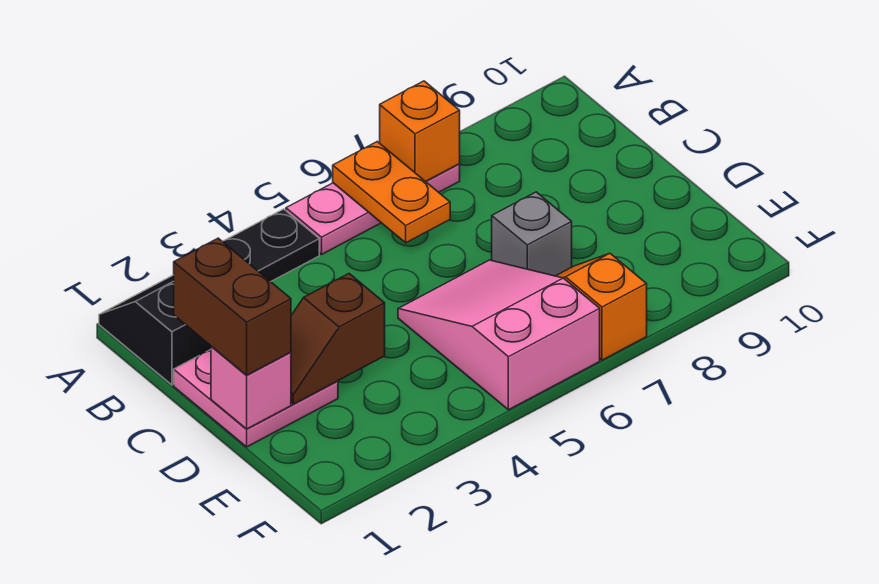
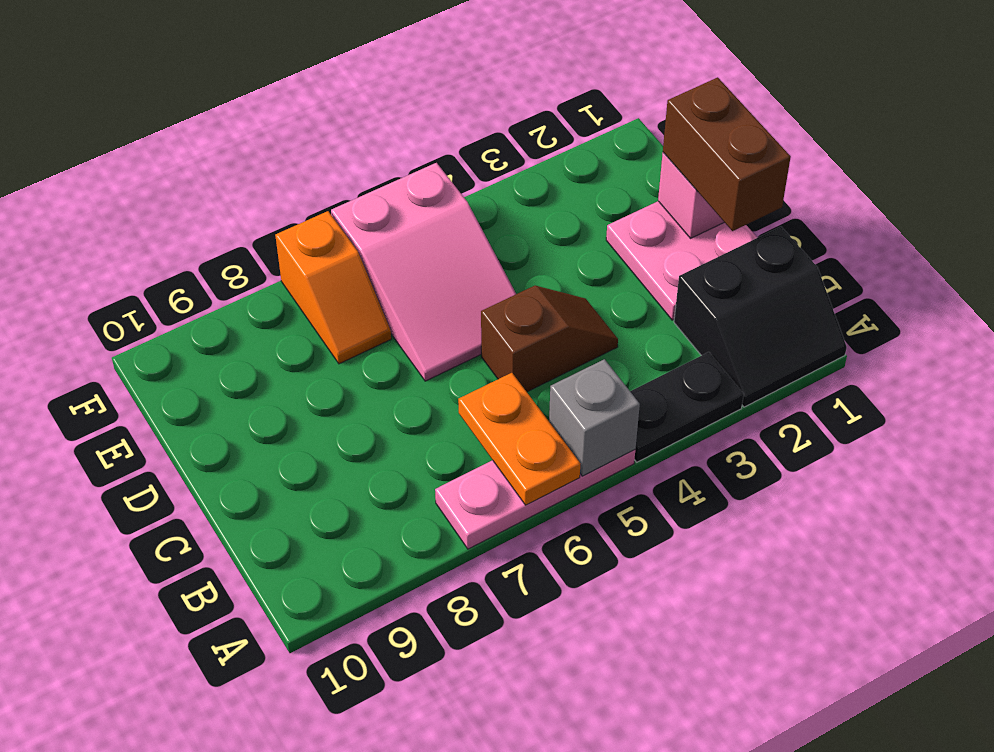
orange 1x1 brick [380,81,460,181] -> none
brown 1x2 slope [291,274,385,404] -> brown 1x2 slope moved to [481,286,618,392]
grey 1x1 brick [492,192,572,276] -> grey 1x1 brick moved to [549,359,640,476]

